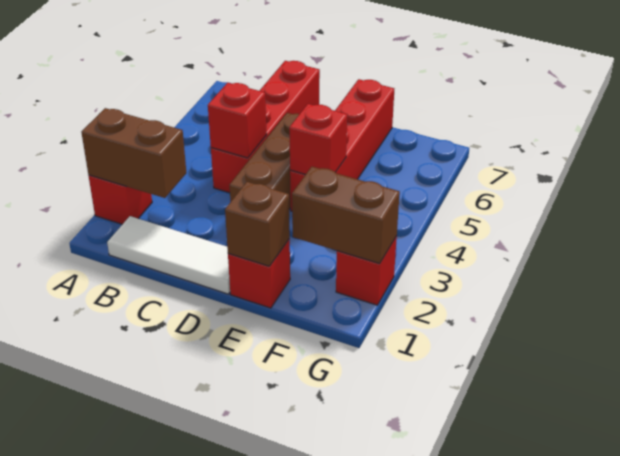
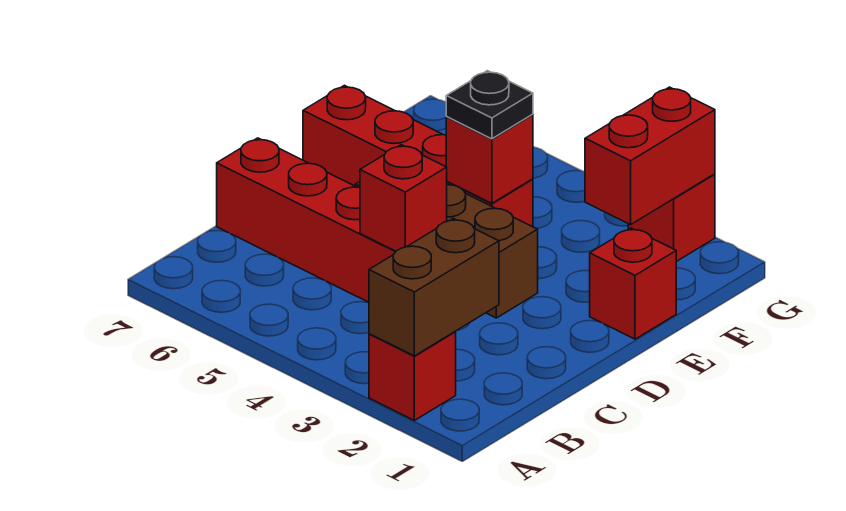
white 1x3 tile [107,216,230,294] -> none
brown 1x1 brick [225,182,290,266] -> none
none -> black 1x1 plate [446,71,533,139]
brown 1x2 brick [292,167,400,264] -> red 1x2 brick [585,87,715,225]

